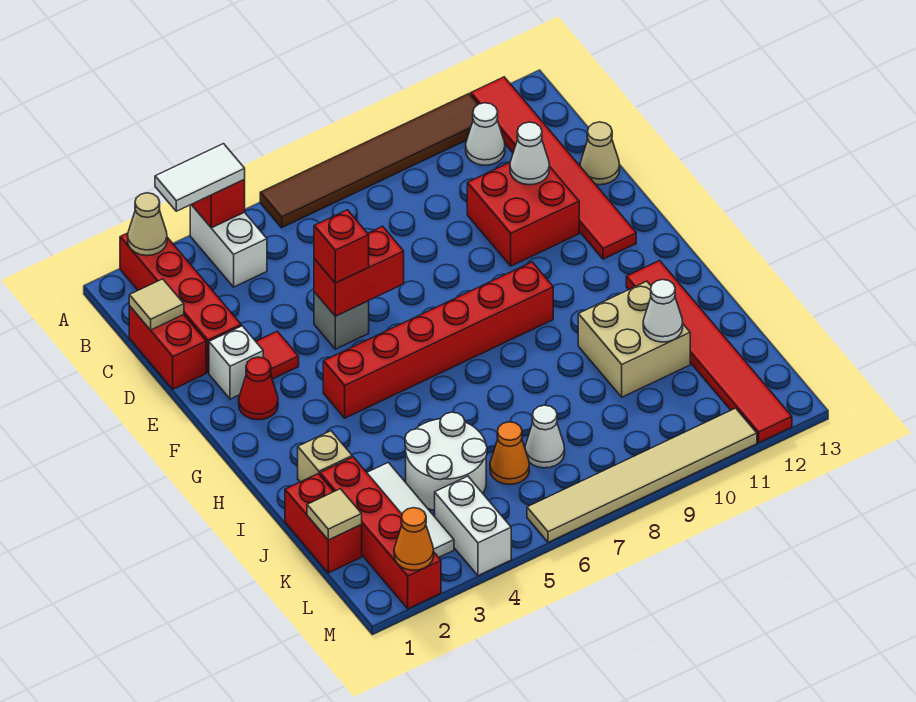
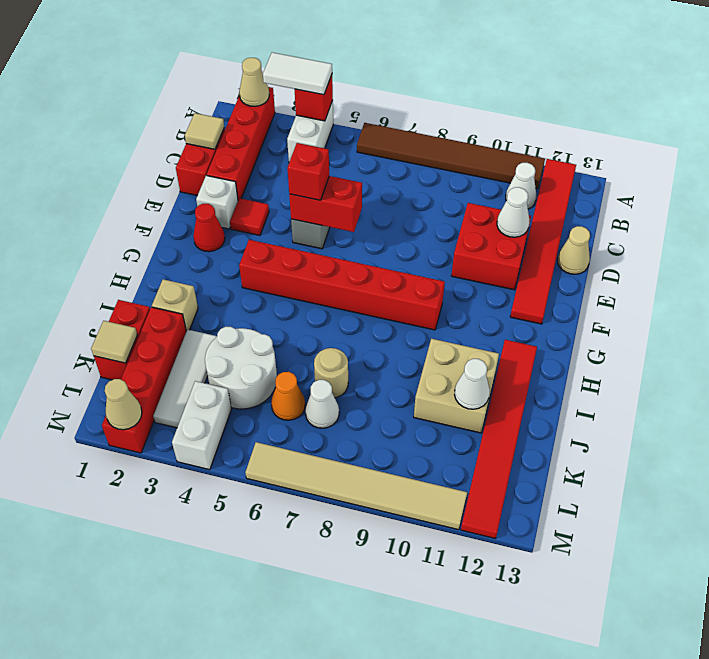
none -> tan 1x1 round brick [314,348,348,398]
orange 1x1 cone [394,508,434,570] -> tan 1x1 cone [105,379,142,430]

